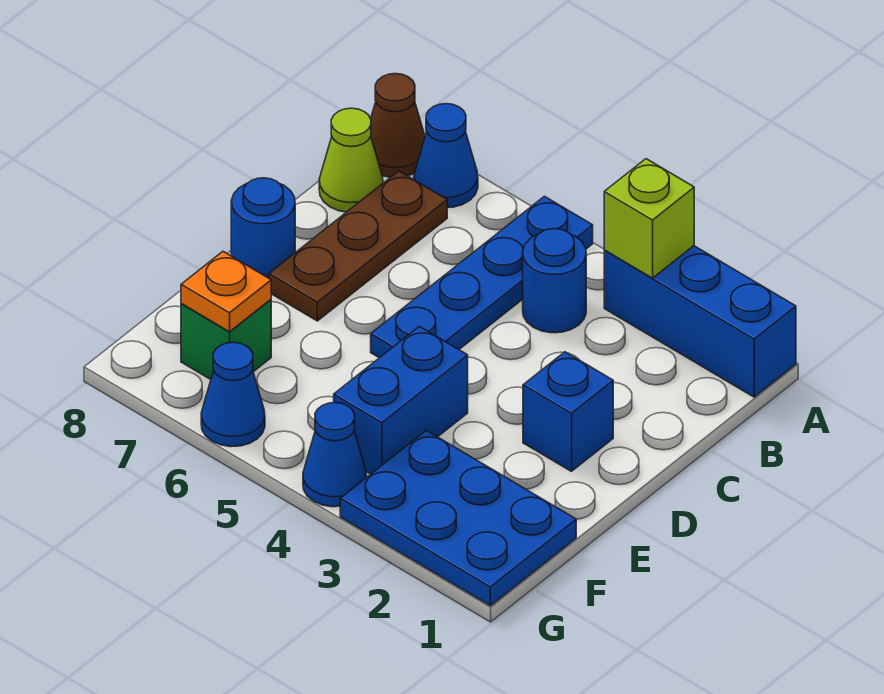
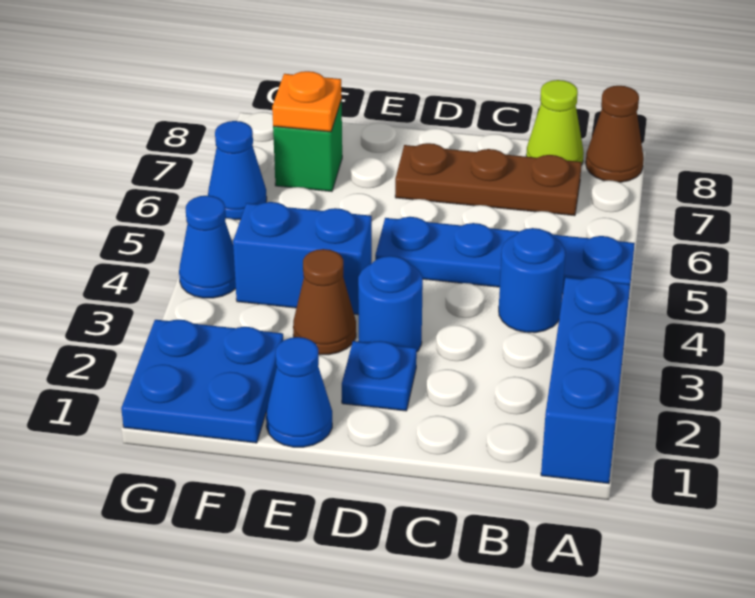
lime 1x1 brick [604,159,694,278] -> none
blue 1x1 cone [414,104,478,208] -> blue 1x1 cone moved to [266,337,332,447]
blue 1x1 brick [523,352,613,471] -> blue 1x1 plate [342,341,417,411]
blue 1x1 round brick [231,178,295,278] -> blue 1x1 round brick moved to [358,256,423,352]
none -> brown 1x1 cone [293,249,356,355]
blue 2x3 plate [340,430,576,606] -> blue 2x2 plate [121,320,283,443]

